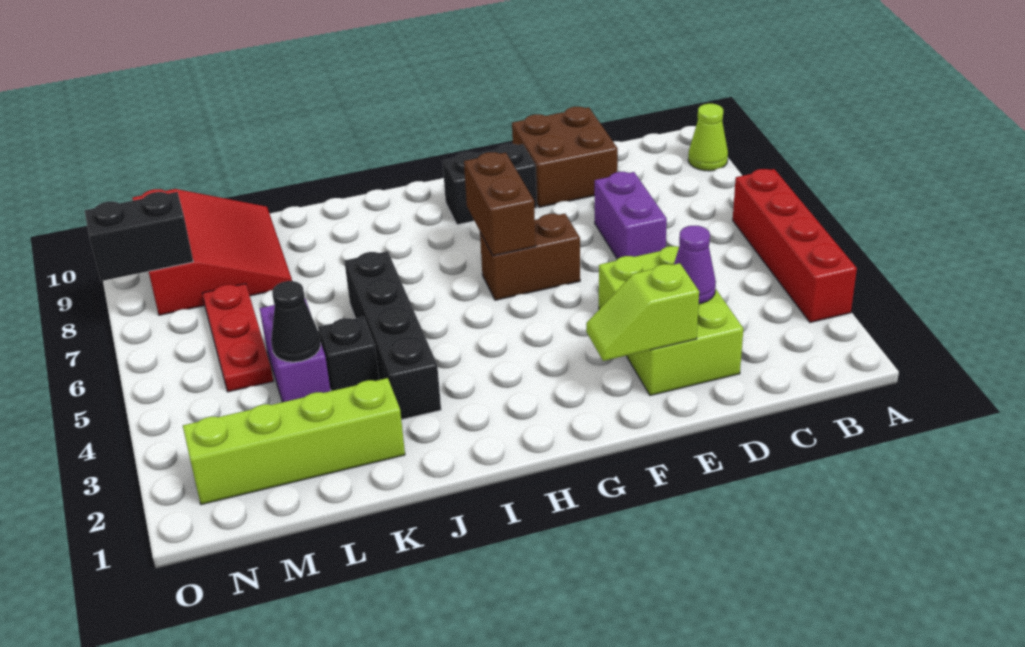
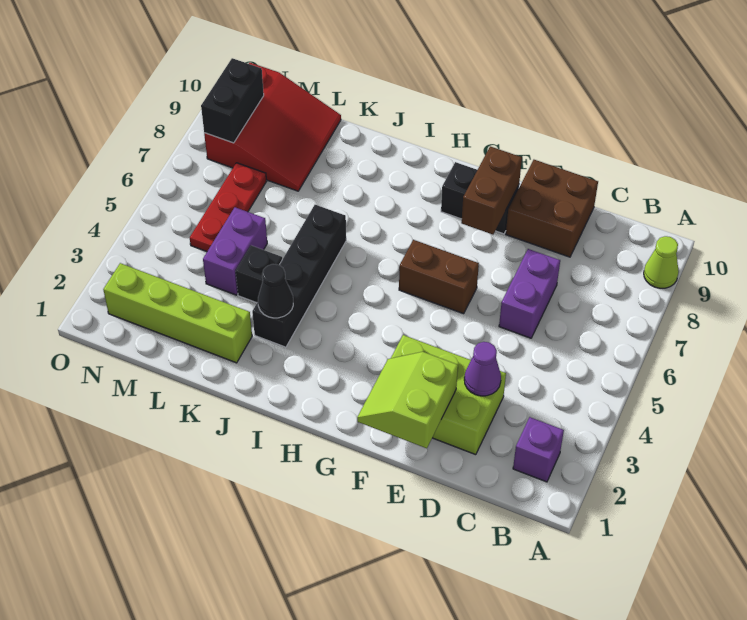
red 1x4 brick [733,169,857,323] -> none
none -> purple 1x1 brick [513,417,564,482]
lime 2x3 brick [599,246,743,396] -> lime 2x3 brick turned to [391,335,506,455]
lime 1x2 slope [586,263,699,361] -> lime 2x2 slope [357,352,458,448]
brown 1x2 brick [464,152,536,256] -> brown 1x2 brick moved to [461,146,522,234]
black 1x1 cone [271,281,321,362] -> black 1x1 cone moved to [258,264,293,318]
black 1x2 brick [85,192,193,281] -> black 1x2 brick turned to [201,58,264,143]

